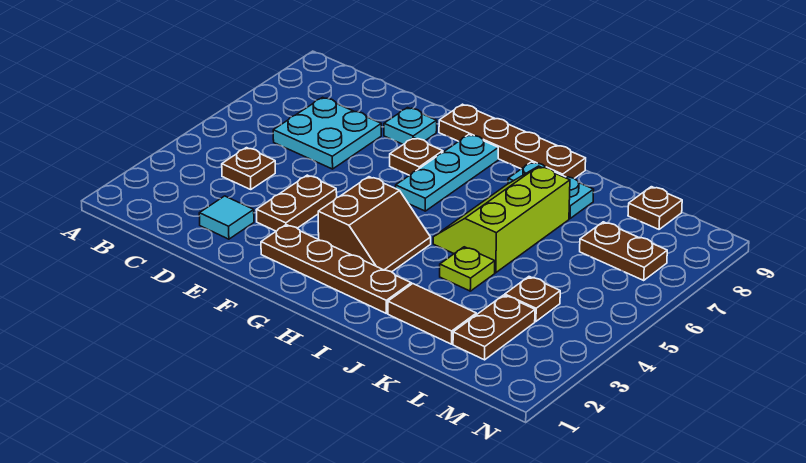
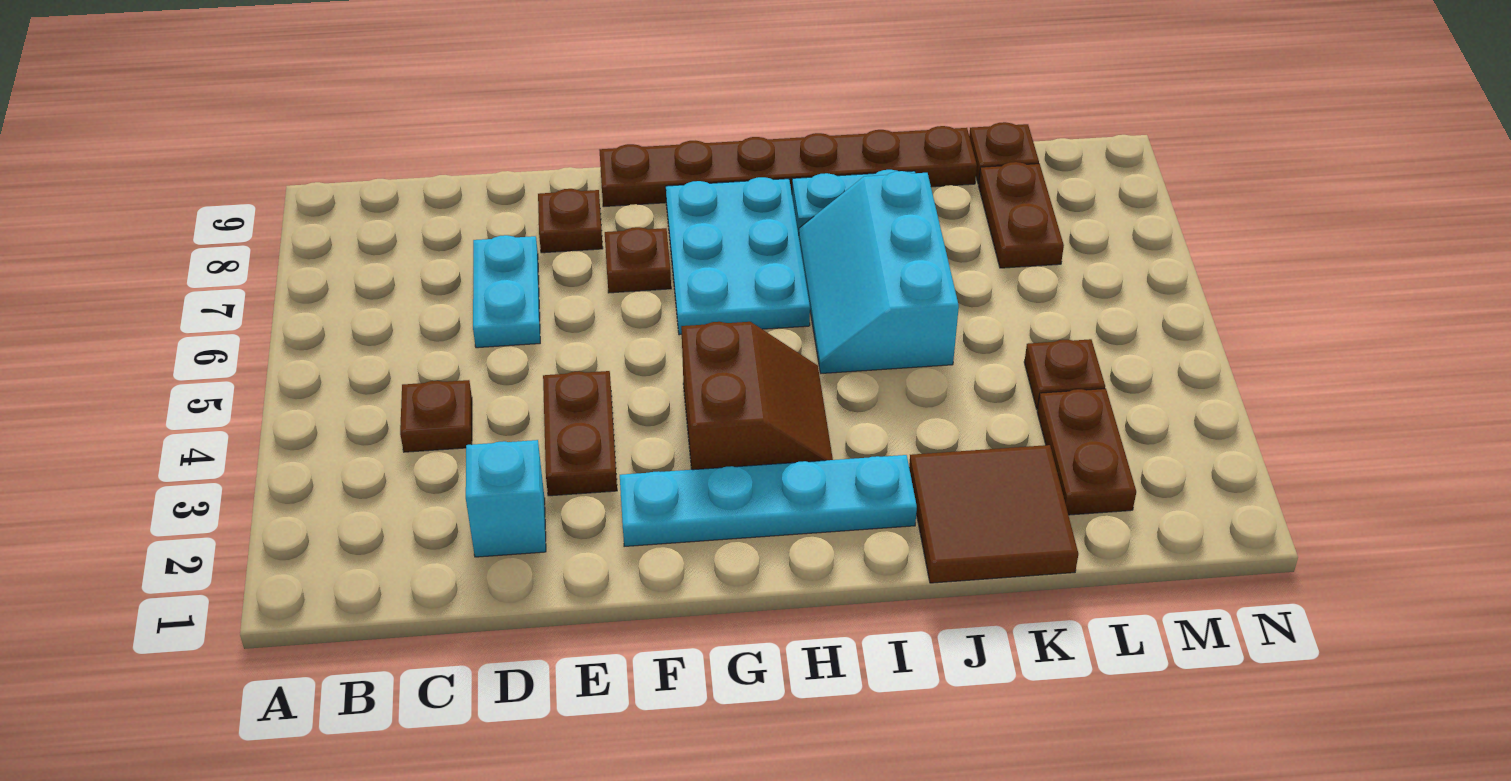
cyan 2x2 plate [273,97,381,169] -> cyan 1x2 plate [473,235,540,348]
cyan 1x1 tile [199,196,254,239] -> cyan 1x1 brick [466,440,546,557]
cyan 1x1 plate [384,108,437,144] -> brown 1x1 plate [538,189,603,253]
brown 1x4 plate [261,225,411,313] -> cyan 1x4 plate [620,455,917,547]
brown 1x4 plate [439,104,586,178] -> brown 1x6 plate [599,126,977,207]
cyan 1x3 plate [396,135,498,211] -> cyan 2x3 plate [666,177,810,335]
lime 2x3 slope [433,166,570,273] -> cyan 2x3 slope [799,171,959,373]
brown 1x2 tile [388,284,476,344] -> brown 2x2 tile [909,445,1078,583]
lime 1x1 plate [440,247,495,291] -> none
brown 1x2 plate [580,222,667,280] -> brown 1x2 plate turned to [979,162,1064,268]

